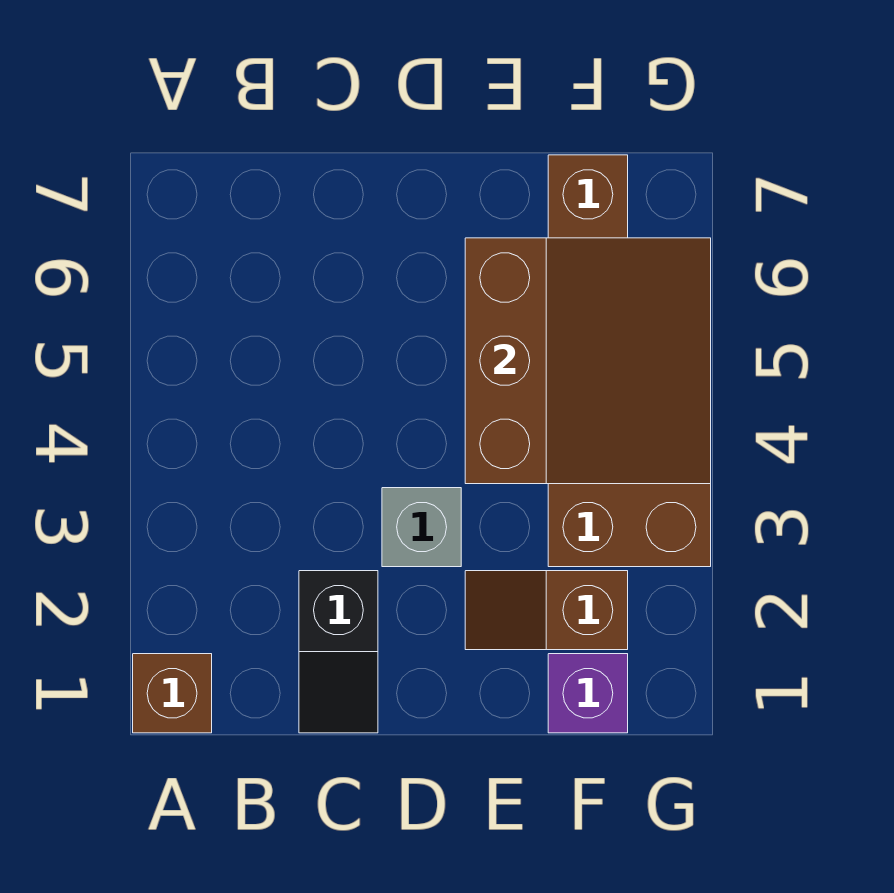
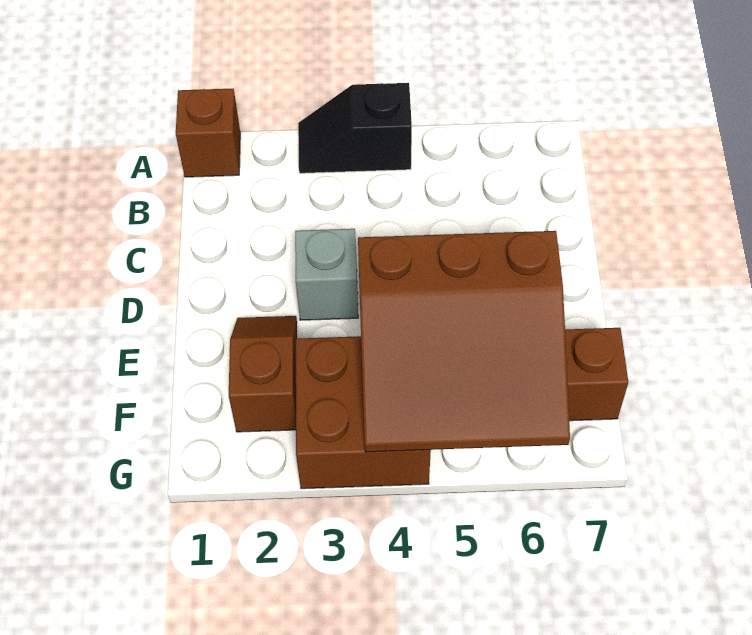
black 1x2 slope [299,571,378,733] -> black 1x2 slope moved to [298,83,412,173]
purple 1x1 brick [548,654,628,733] -> none

